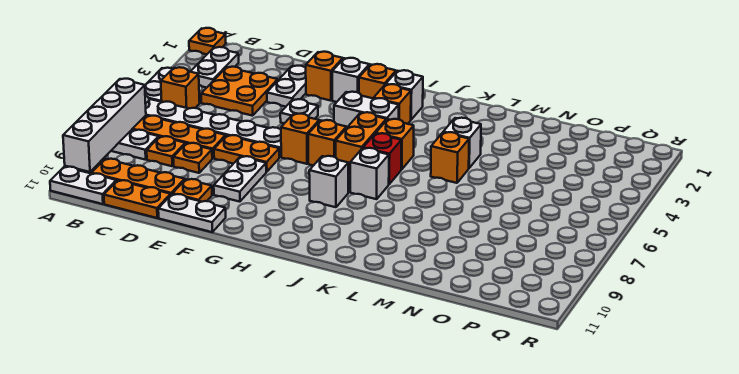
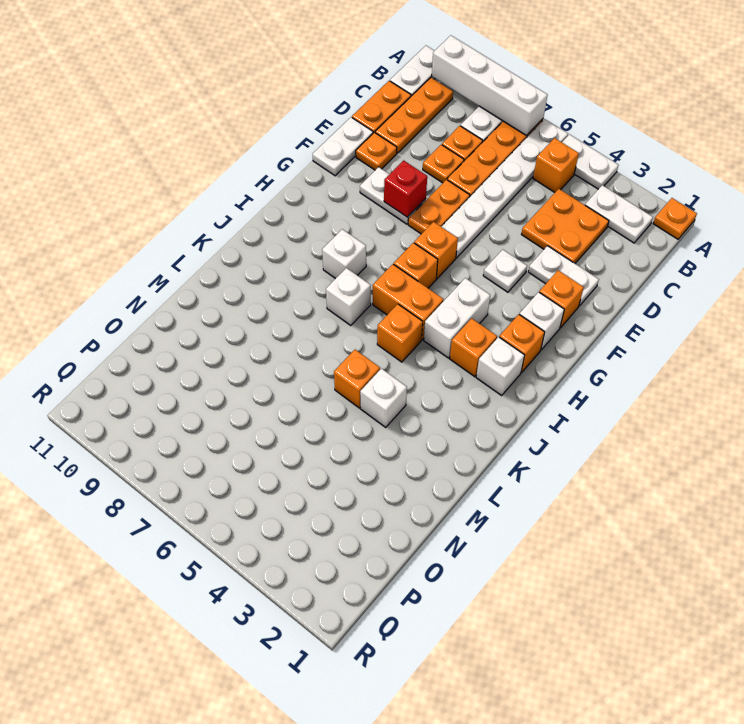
red 1x1 brick [363,133,401,184] -> red 1x1 brick moved to [384,160,427,217]

